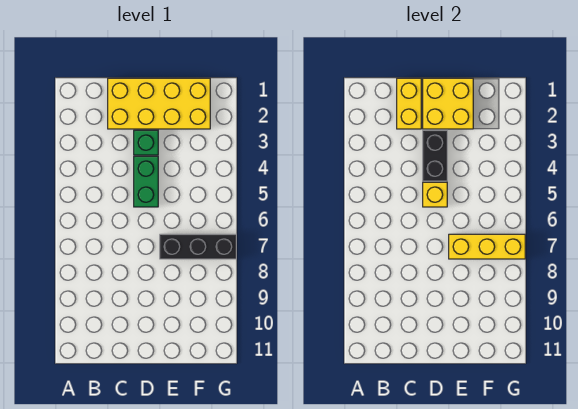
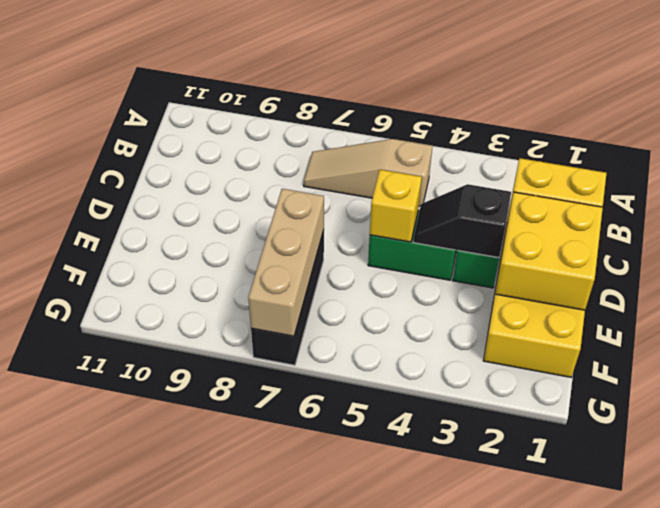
none -> tan 1x3 slope [304,139,432,206]
black 1x2 brick [423,130,447,181] -> black 1x2 slope [413,184,511,258]
yellow 1x3 brick [449,234,525,259] -> tan 1x3 brick [248,189,324,336]

